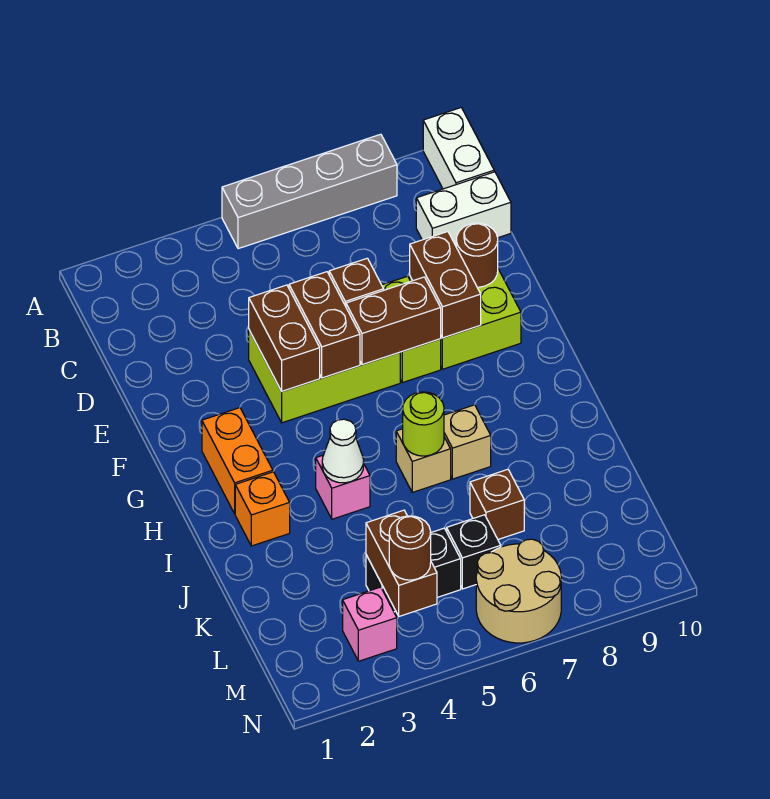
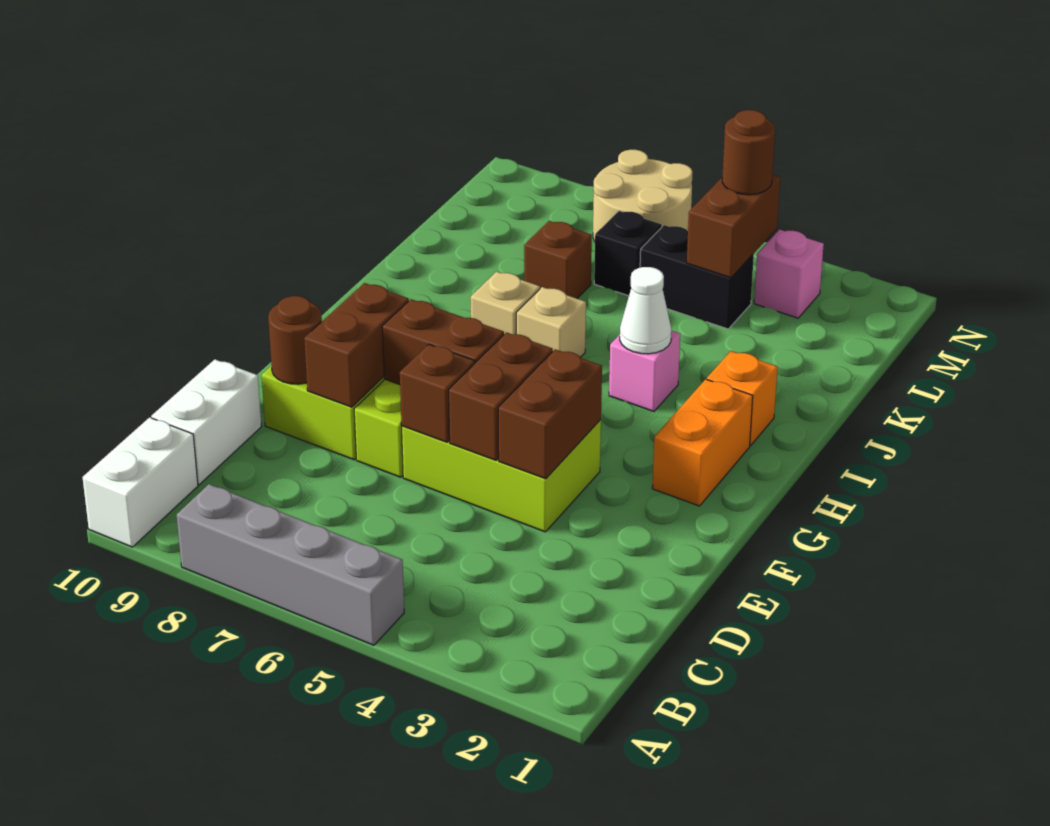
white 1x2 brick [416,172,511,246] -> white 1x2 brick turned to [151,360,262,485]
lime 1x1 round brick [403,392,444,456] -> none

